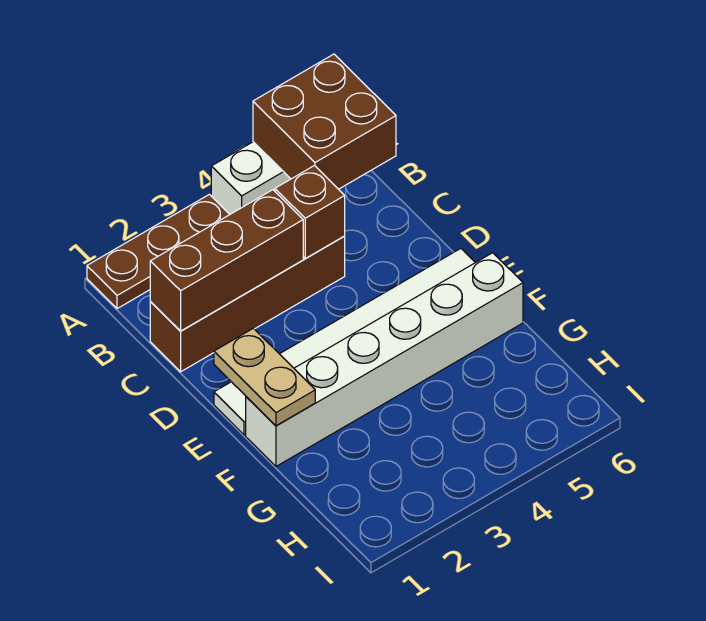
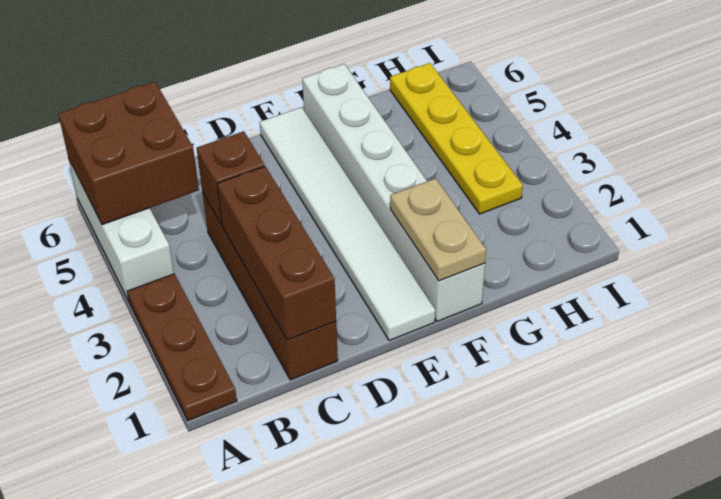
tan 1x2 plate [214,328,315,426] -> tan 1x2 plate turned to [390,178,486,281]
none -> yellow 1x4 plate [390,63,523,214]

